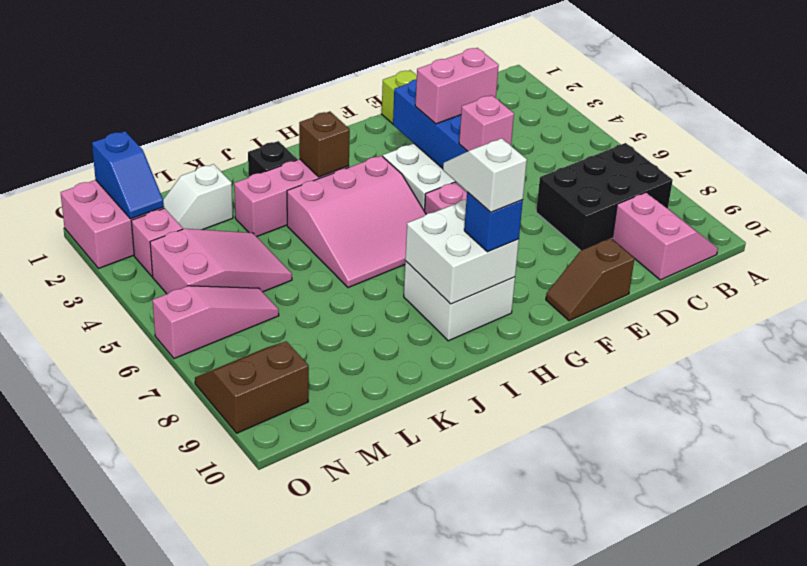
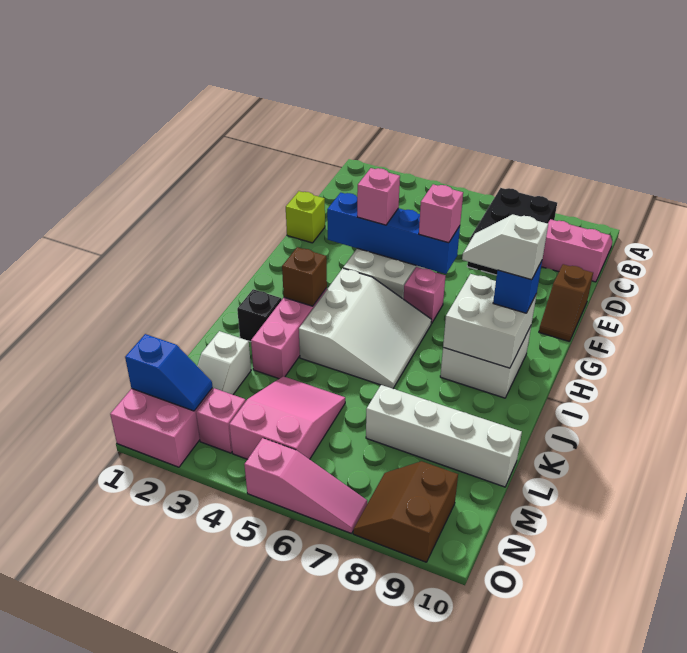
pink 1x2 brick [415,48,499,124] -> pink 1x1 brick [357,168,400,225]
pink 3x3 slope [287,156,426,288] -> white 3x3 slope [299,268,432,389]
none -> white 1x4 brick [366,385,522,487]
pink 1x3 slope [153,286,279,359] -> pink 1x3 slope turned to [244,438,367,534]

